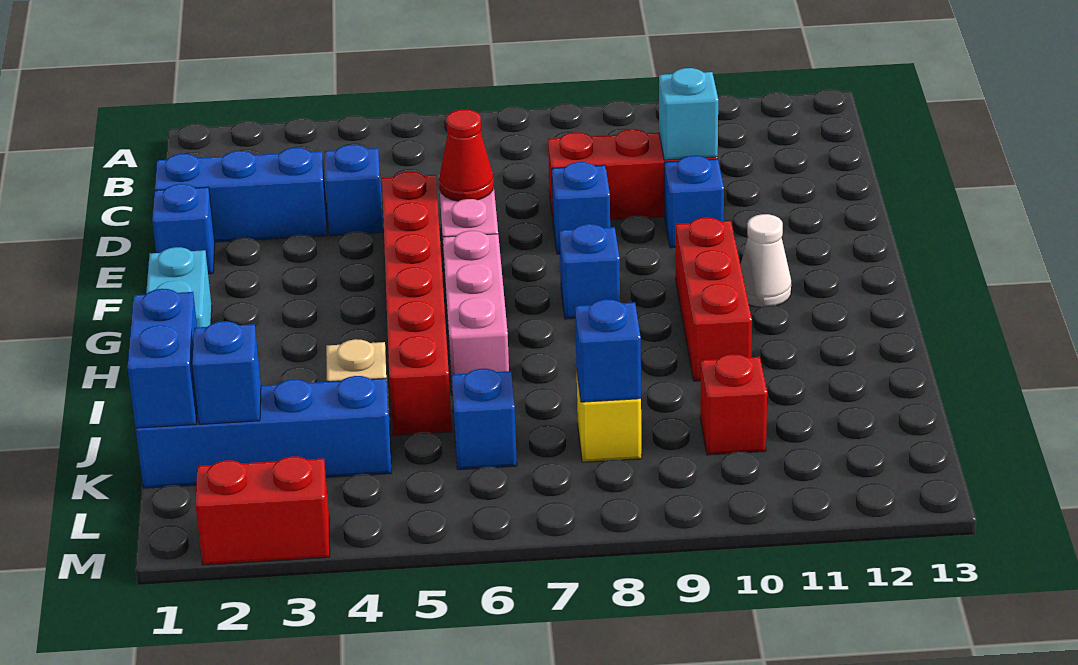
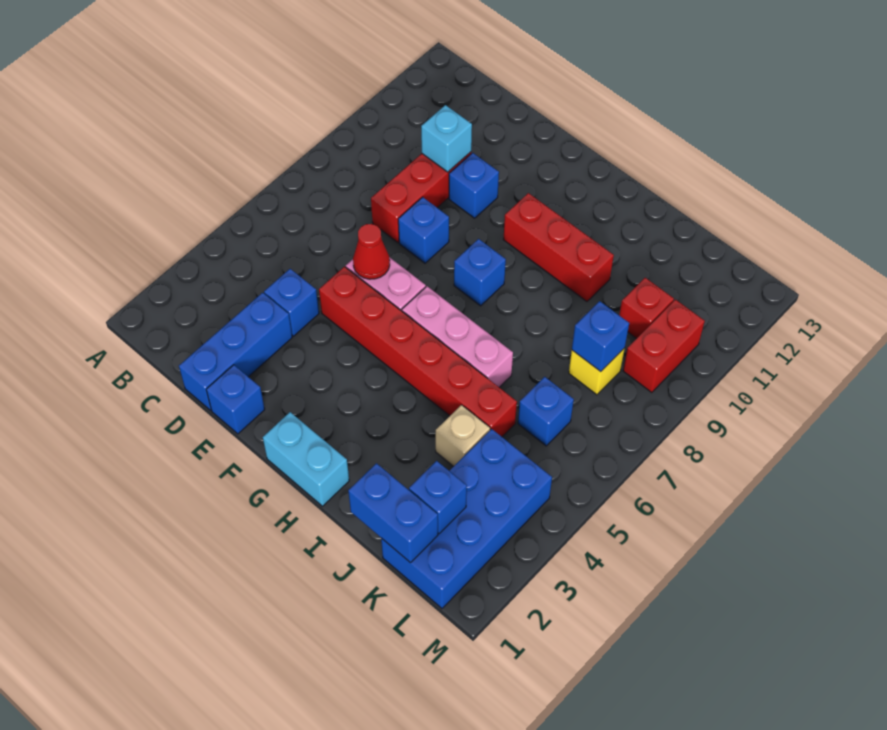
white 1x1 cone [741,214,791,307] -> none
blue 1x4 brick [136,376,392,488] -> blue 2x4 brick [381,429,552,608]
red 1x2 brick [195,456,330,565] -> red 1x2 brick moved to [623,300,705,393]

